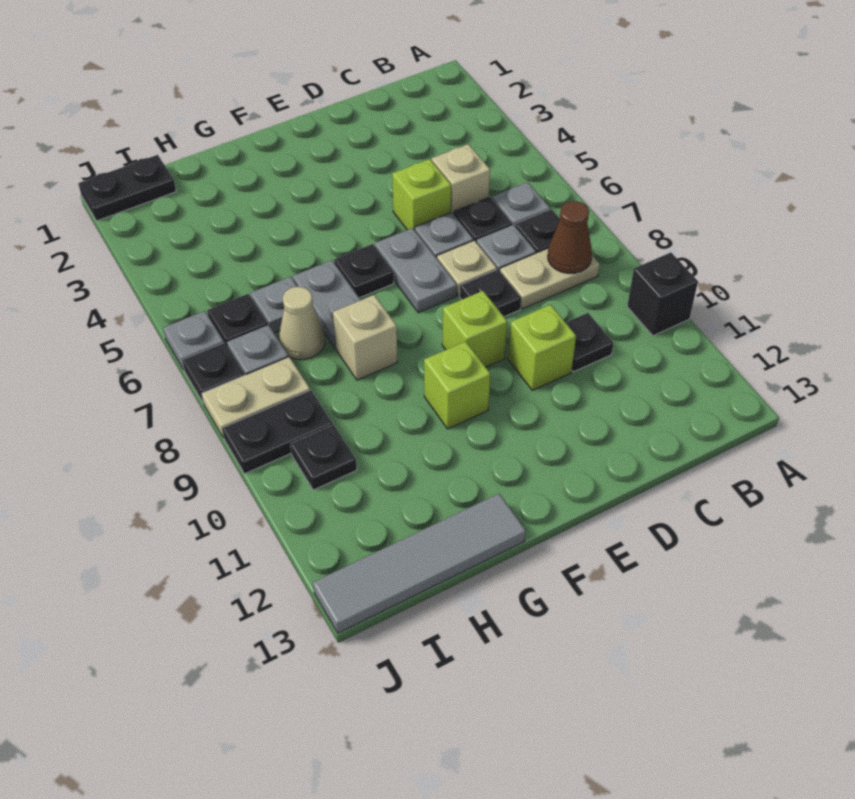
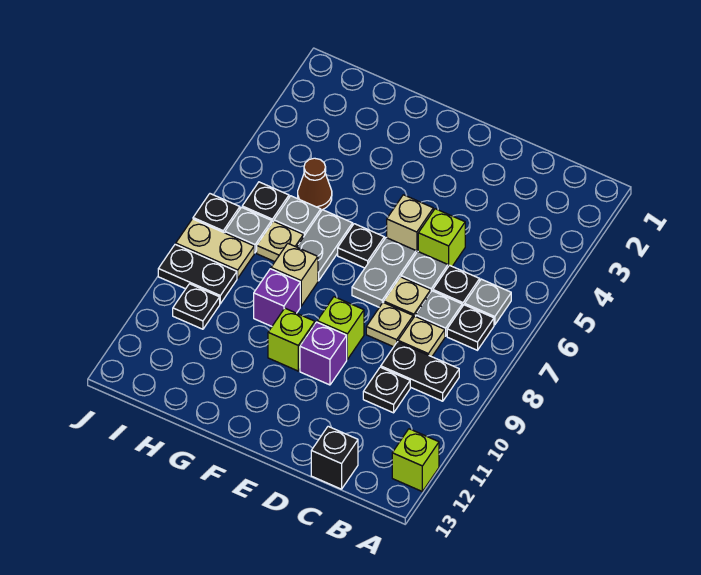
black 1x1 brick [627,253,698,336] -> black 1x1 brick moved to [311,426,358,489]
tan 1x2 plate [500,248,600,309] -> tan 1x1 plate [398,316,445,357]
brown 1x1 cone [548,201,592,273] -> brown 1x1 cone moved to [298,158,332,210]
tan 1x1 brick [432,144,490,214] -> tan 1x1 brick moved to [387,195,433,253]
black 1x1 plate [460,269,521,317] -> tan 1x1 plate [366,302,413,347]
lime 1x1 brick [508,305,576,390] -> lime 1x1 brick moved to [392,429,439,491]
none -> purple 1x1 brick [300,322,347,385]
none -> purple 1x1 brick [254,269,300,326]
grey 1x4 tile [313,494,526,633] -> none
tan 1x1 cone [279,287,325,360] -> tan 1x1 plate [257,221,303,262]
black 1x2 plate [78,155,176,221] -> black 1x2 plate moved to [381,342,459,401]
grey 1x1 plate [163,311,224,370] -> none

